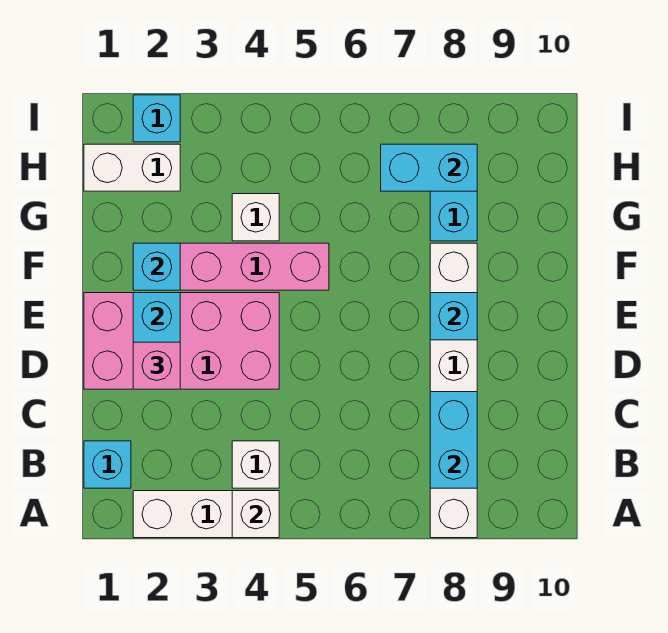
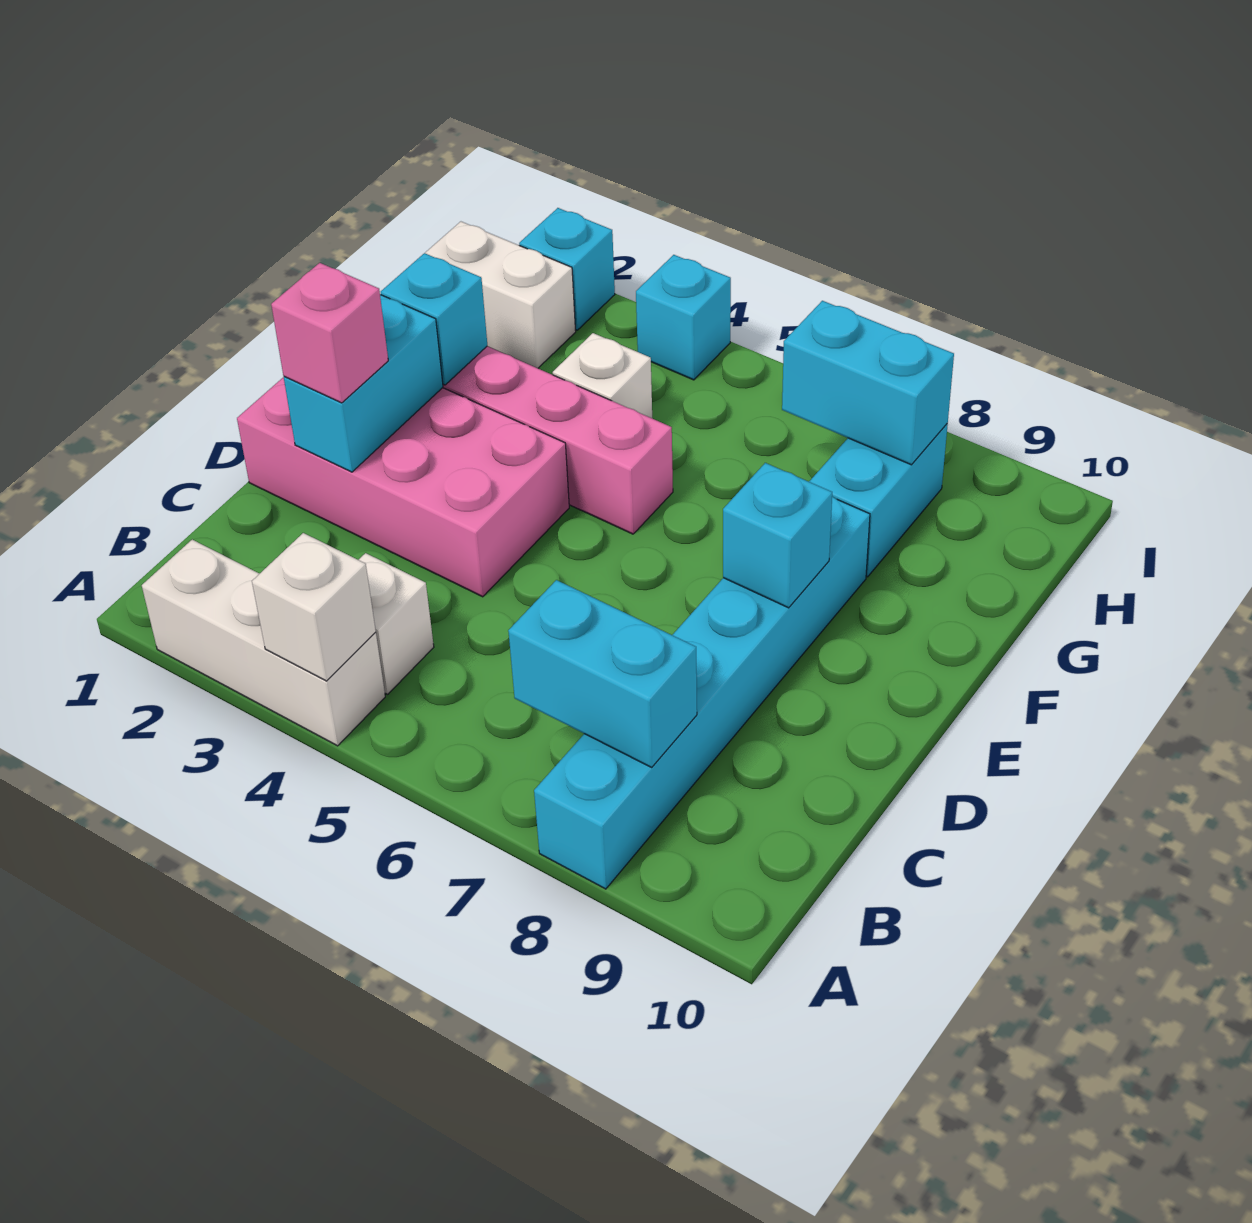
white 1x6 brick [430,243,477,538] -> cyan 1x6 brick [534,497,870,889]
cyan 1x1 brick [84,441,131,488] -> cyan 1x1 brick moved to [636,255,731,380]
cyan 1x2 brick [430,392,477,488] -> cyan 1x2 brick turned to [508,580,697,767]

